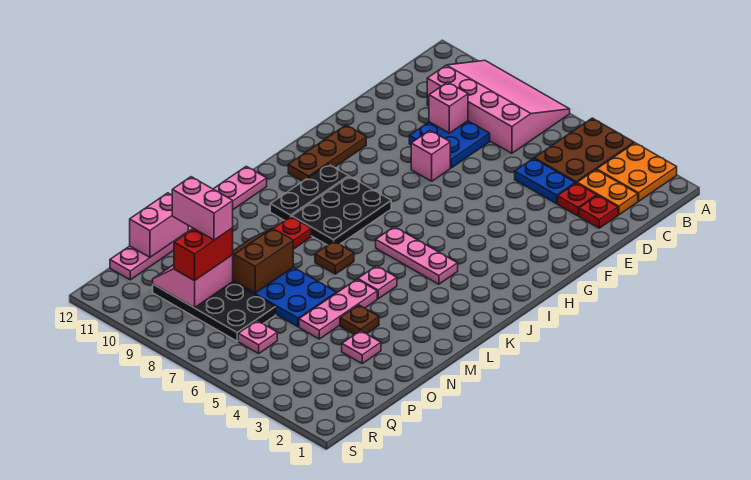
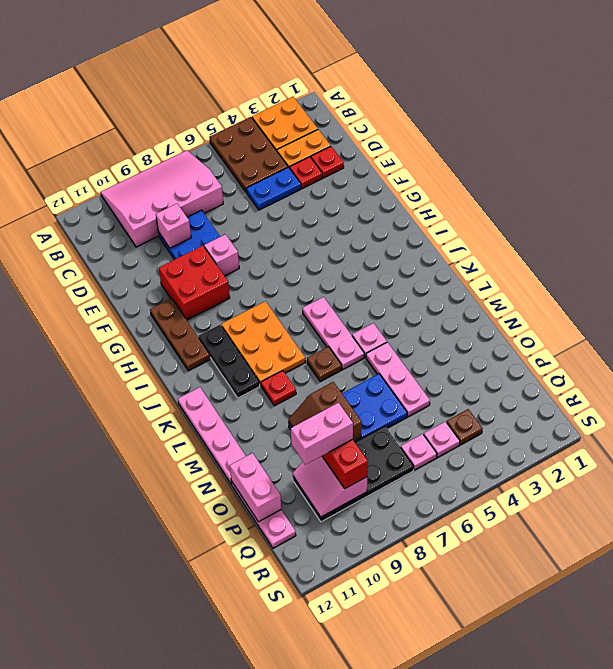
none -> red 2x2 brick [159,246,230,320]
black 2x3 plate [292,176,391,245] -> orange 2x3 plate [221,301,305,386]
pink 1x3 plate [376,227,458,284] -> pink 1x3 plate turned to [302,297,364,369]
brown 1x1 plate [340,305,379,335] -> brown 1x1 plate moved to [447,409,483,445]
pink 1x1 plate [342,331,381,363] -> pink 1x1 plate moved to [424,422,460,457]

